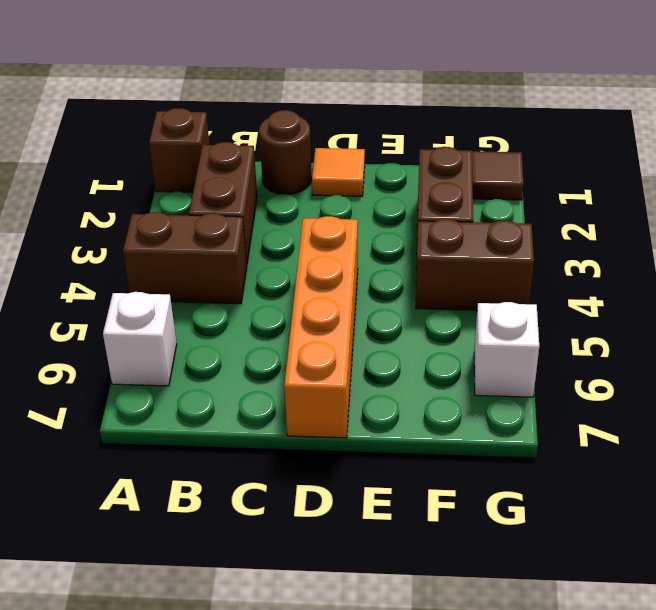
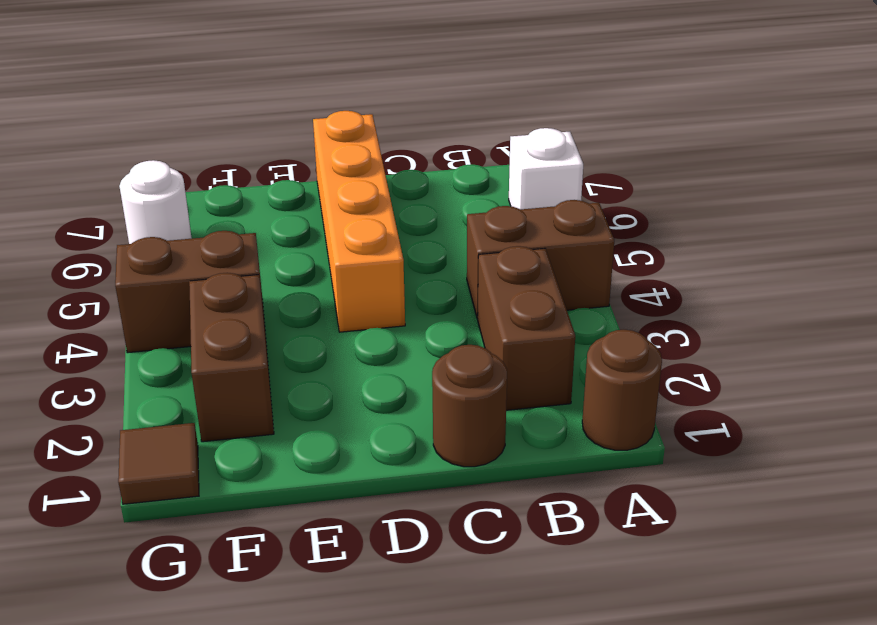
brown 1x1 brick [149,108,209,192] -> brown 1x1 round brick [582,330,662,450]
orange 1x1 tile [312,148,365,196] -> none
white 1x1 brick [474,302,539,397] -> white 1x1 round brick [119,160,192,244]

